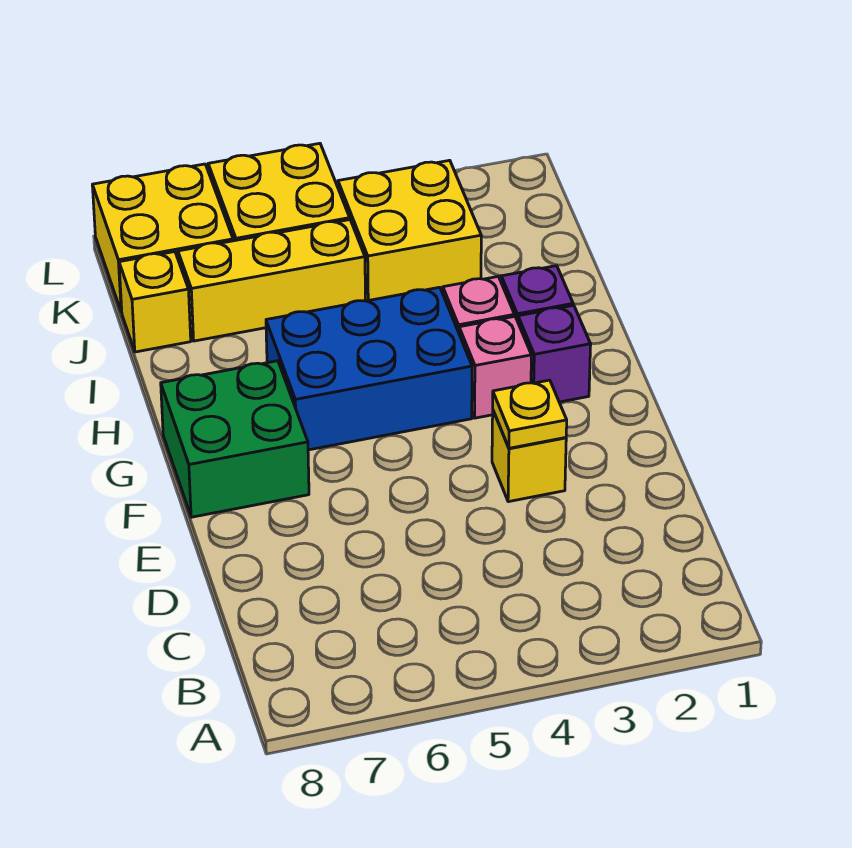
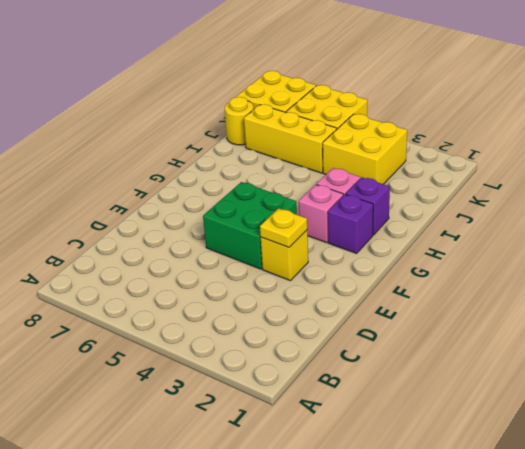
green 2x2 brick [161,361,309,517] -> green 2x2 brick moved to [203,182,297,269]
blue 2x3 brick [266,287,472,450] -> none
yellow 1x1 brick [119,252,191,352] -> yellow 1x1 round brick [225,97,253,145]

